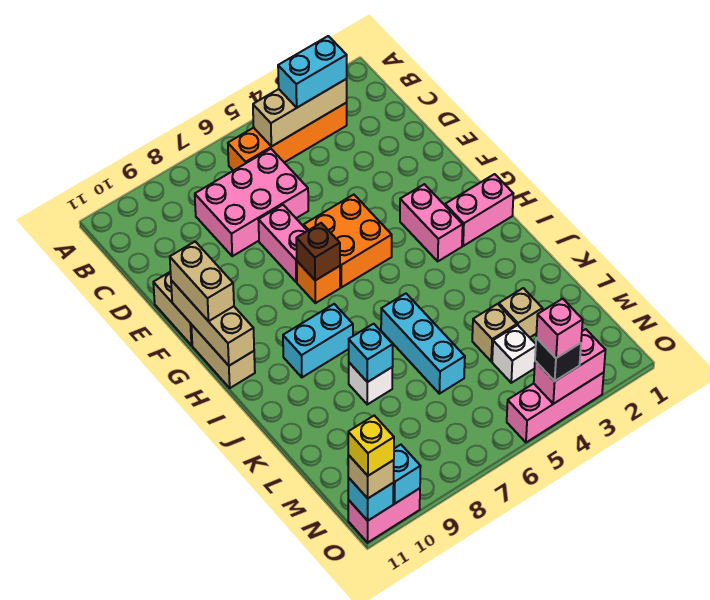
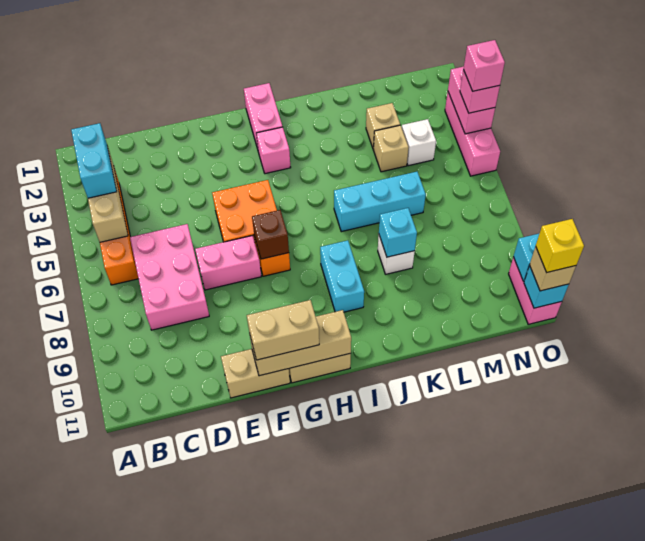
pink 1x2 brick [400,184,463,261] -> pink 1x1 brick [256,127,291,174]
black 1x1 brick [535,338,581,381] -> pink 1x1 brick [460,70,500,113]

